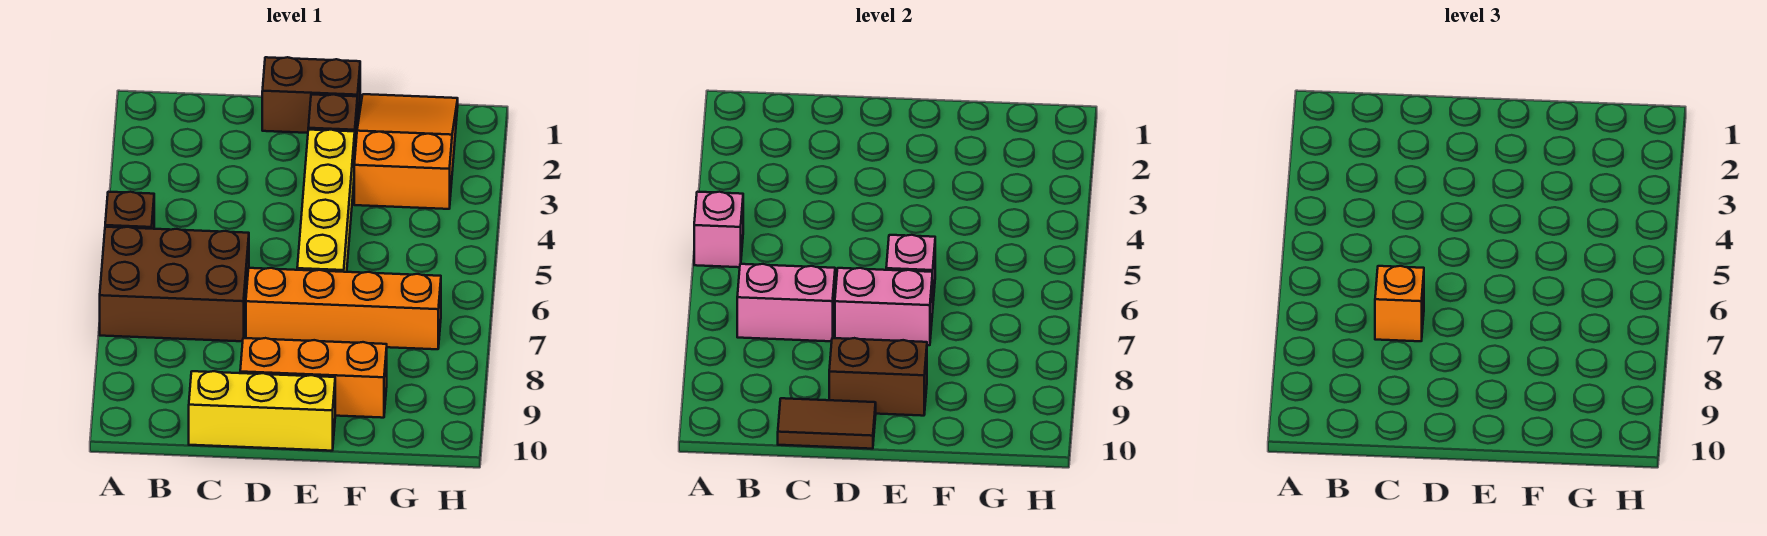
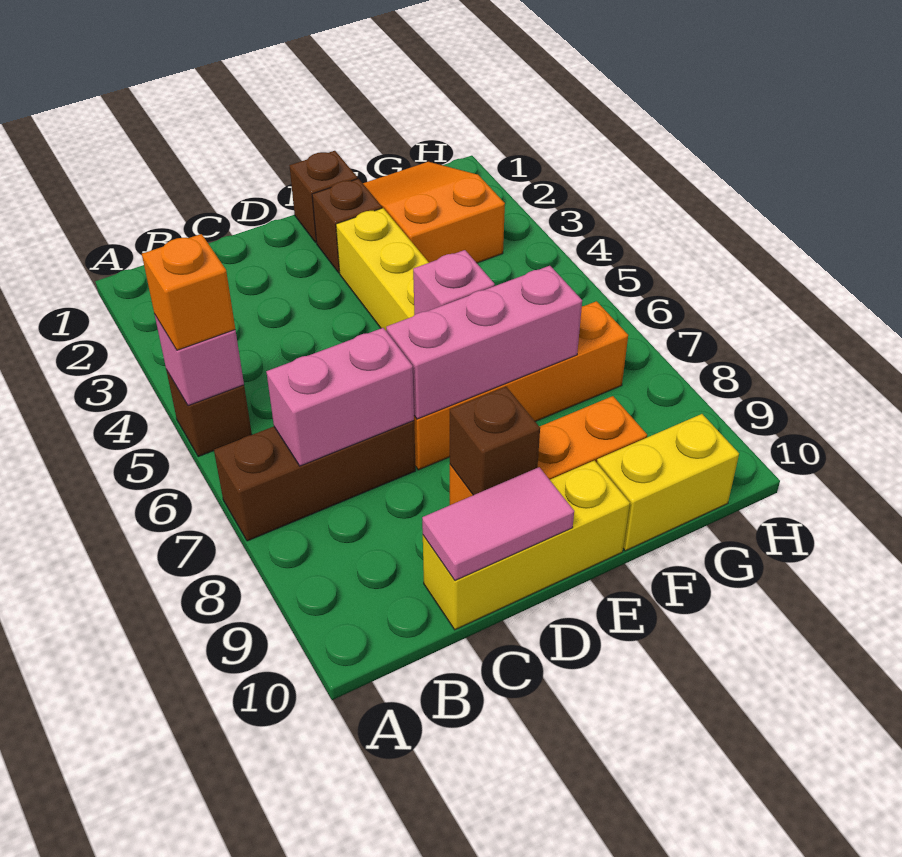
brown 2x3 brick [100,227,249,341] -> brown 1x3 brick [214,421,416,541]
orange 1x1 brick [1375,266,1424,341] -> orange 1x1 brick moved to [142,234,235,350]
brown 1x2 tile [778,398,876,449] -> pink 1x2 tile [422,467,574,581]
brown 1x2 brick [262,57,360,133] -> brown 1x1 brick [289,151,358,243]
pink 1x2 brick [835,268,933,345] -> pink 1x3 brick [386,266,582,419]
brown 1x2 brick [829,338,927,416] -> brown 1x1 brick [450,387,540,495]
none -> yellow 1x2 brick [597,414,739,551]

